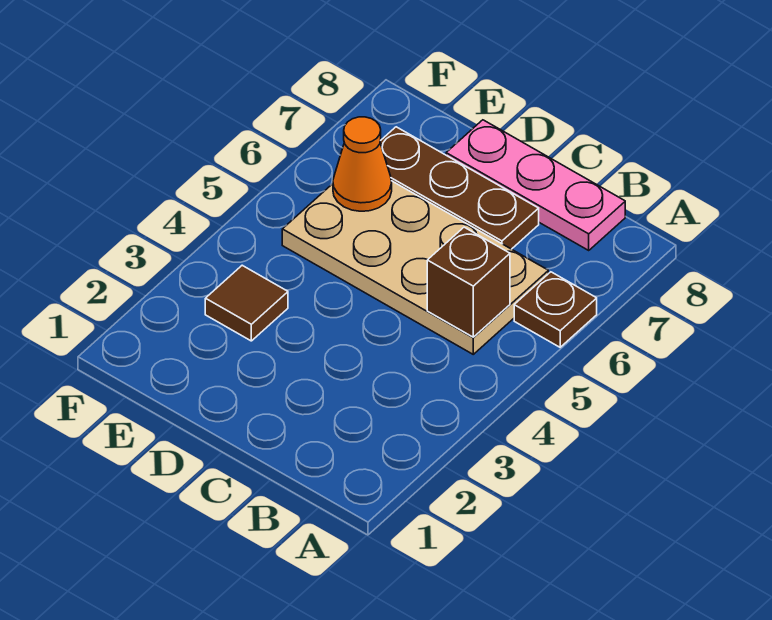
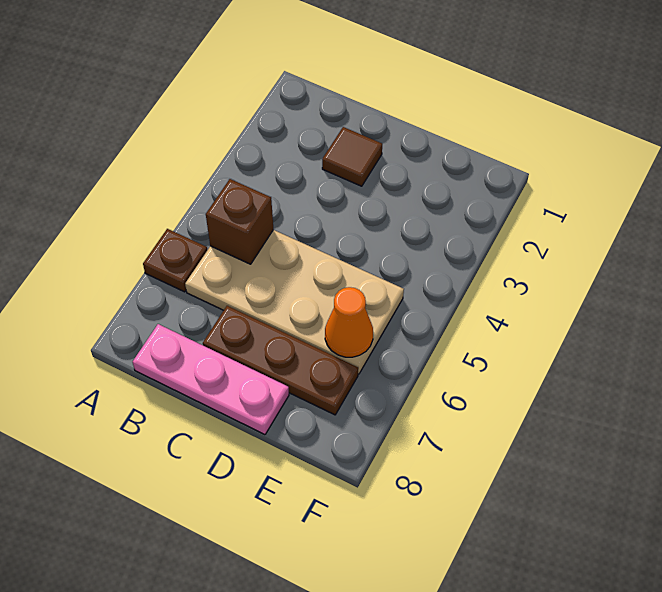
brown 1x1 tile [205,265,288,341] -> brown 1x1 tile moved to [322,127,382,186]

